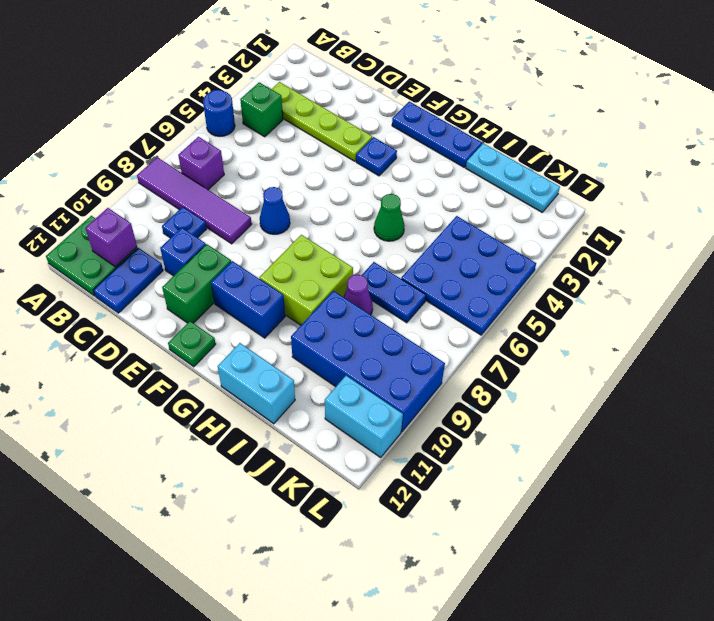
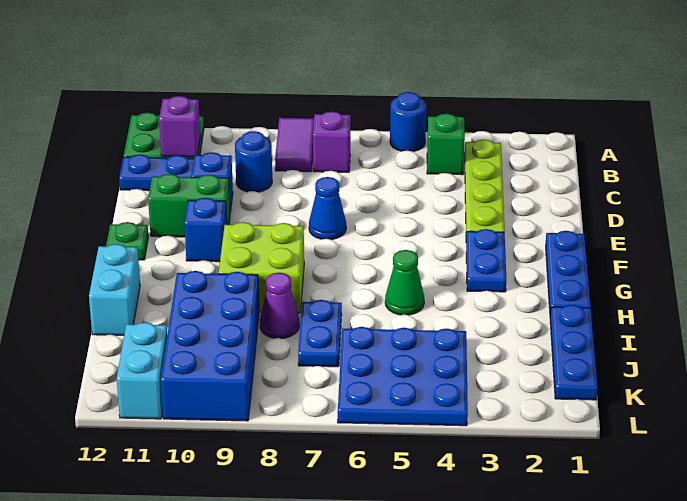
purple 1x4 tile [137,157,252,244] -> purple 1x2 tile [275,118,314,172]
blue 1x1 plate [162,207,207,238] -> blue 1x1 round brick [235,131,272,192]
blue 1x1 plate [356,137,397,176] -> blue 1x2 plate [466,229,506,292]
blue 1x2 brick [211,261,285,338] -> blue 1x1 brick [184,198,227,262]
cyan 1x3 plate [466,143,560,212] -> blue 1x3 plate [550,305,598,400]

